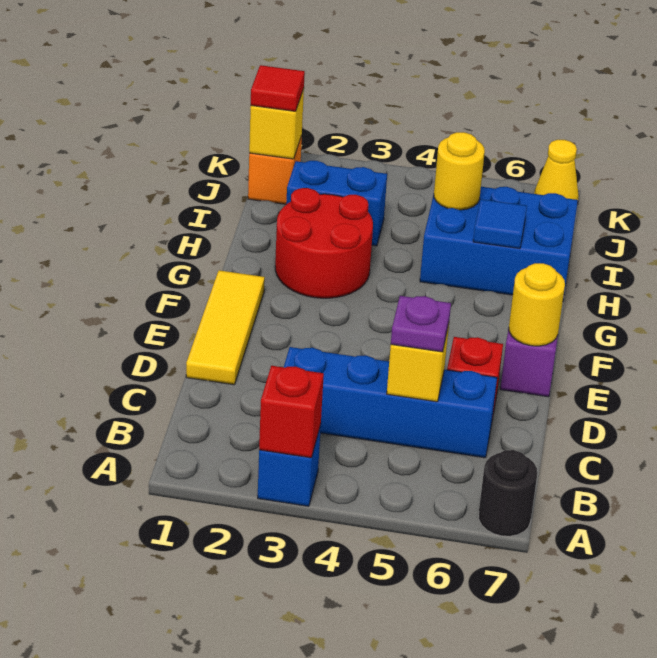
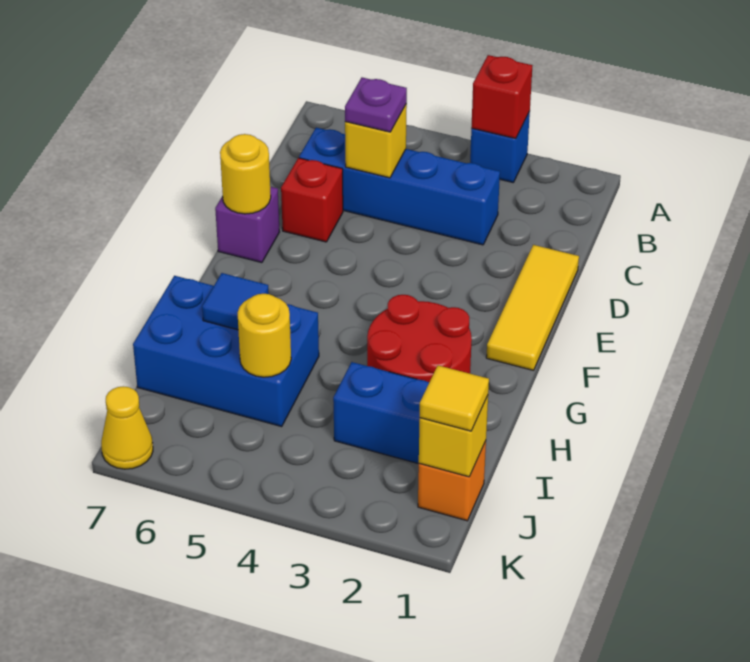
black 1x1 round brick [479,450,537,536] -> none
red 1x1 tile [251,65,305,111] -> yellow 1x1 tile [420,365,489,431]

